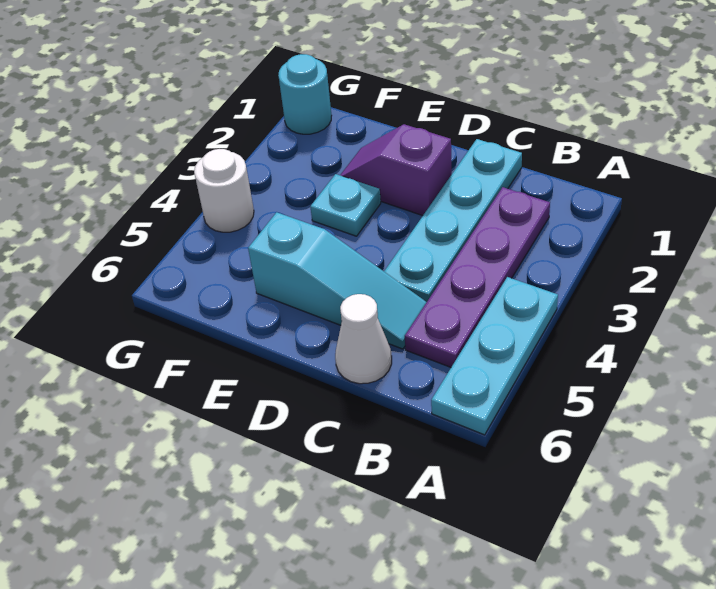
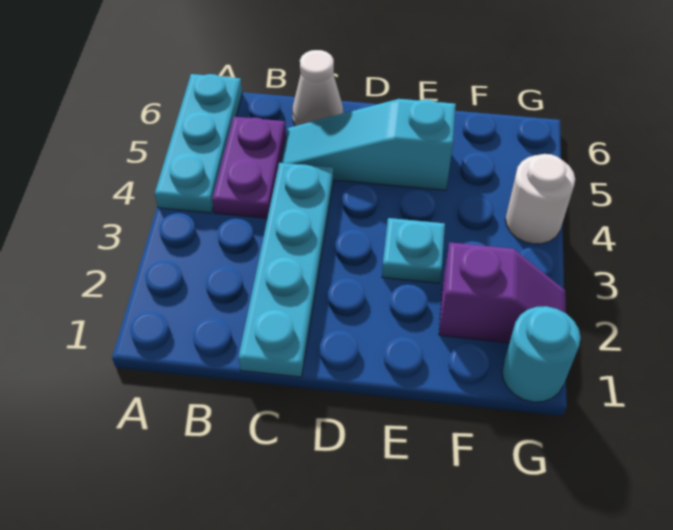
purple 1x4 plate [405,187,550,367] -> purple 1x2 plate [212,117,286,218]
purple 1x2 slope [340,124,452,216] -> purple 1x2 slope moved to [439,243,566,343]

